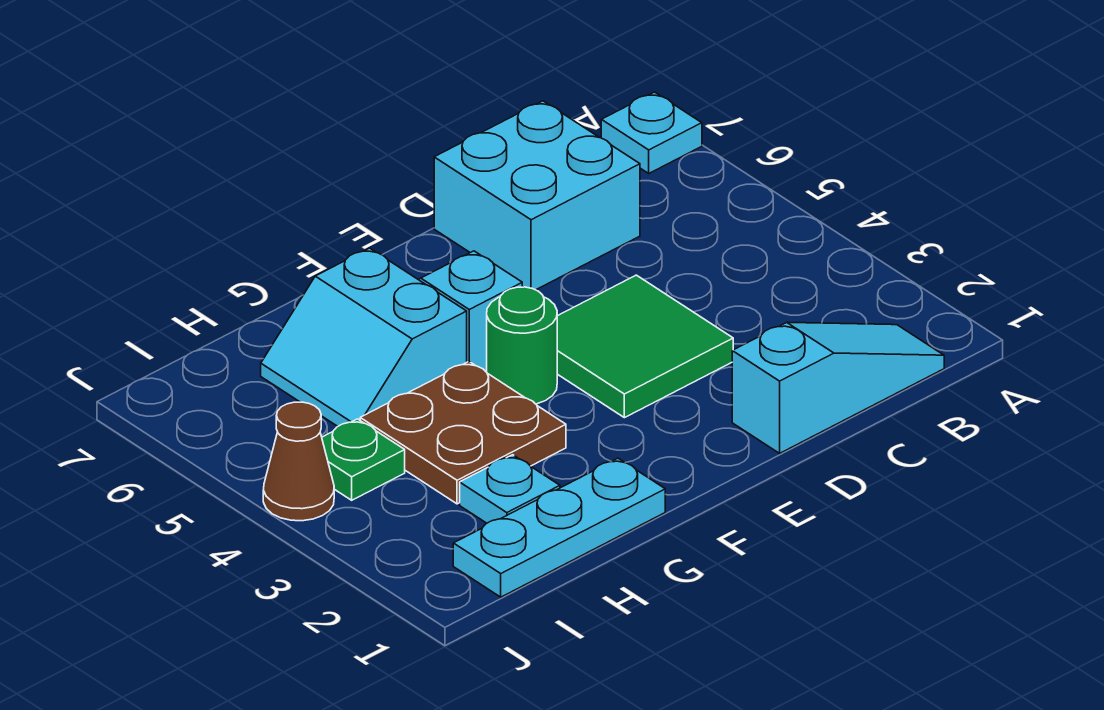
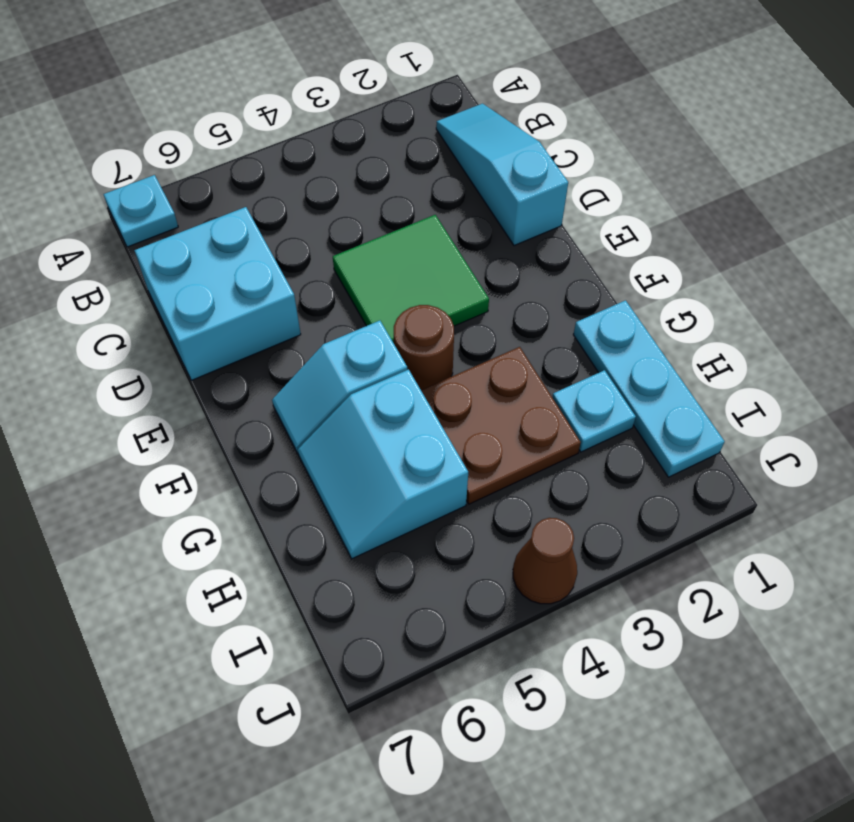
green 1x1 round brick [487,287,557,404] -> brown 1x1 round brick [394,305,454,390]
cyan 2x2 slope [261,248,467,426] -> cyan 2x2 slope turned to [298,369,468,559]
green 1x1 plate [322,419,405,500] -> none

